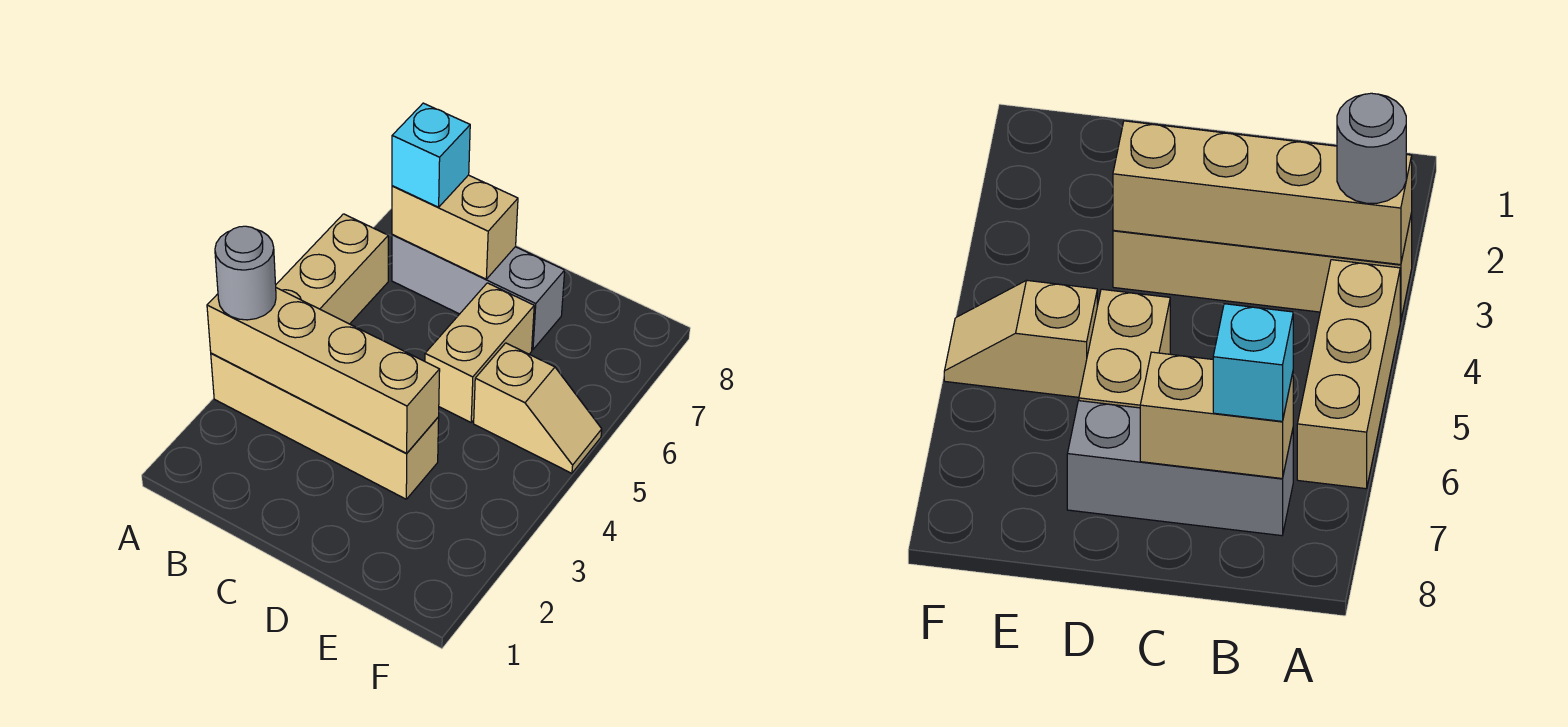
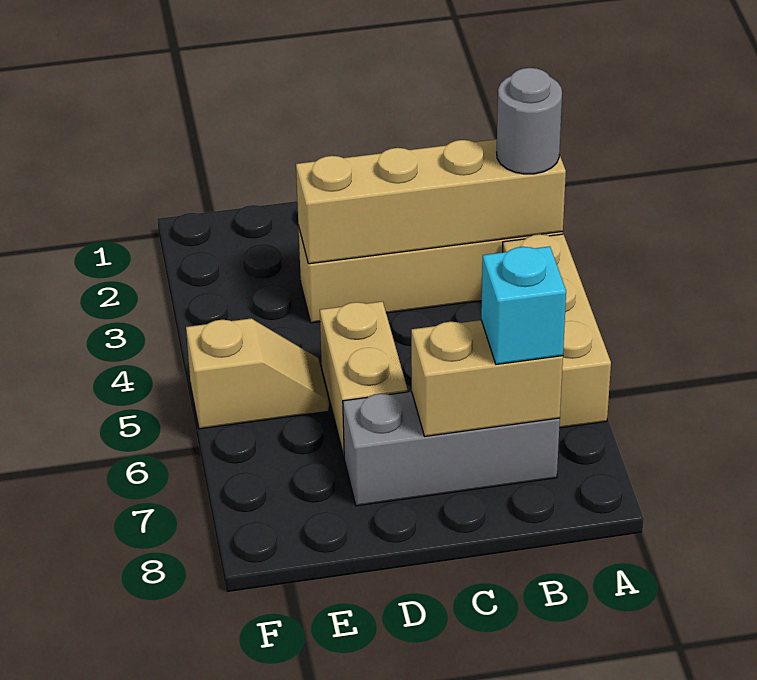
tan 1x2 slope [474,343,602,473] -> tan 1x2 slope turned to [186,319,329,429]

